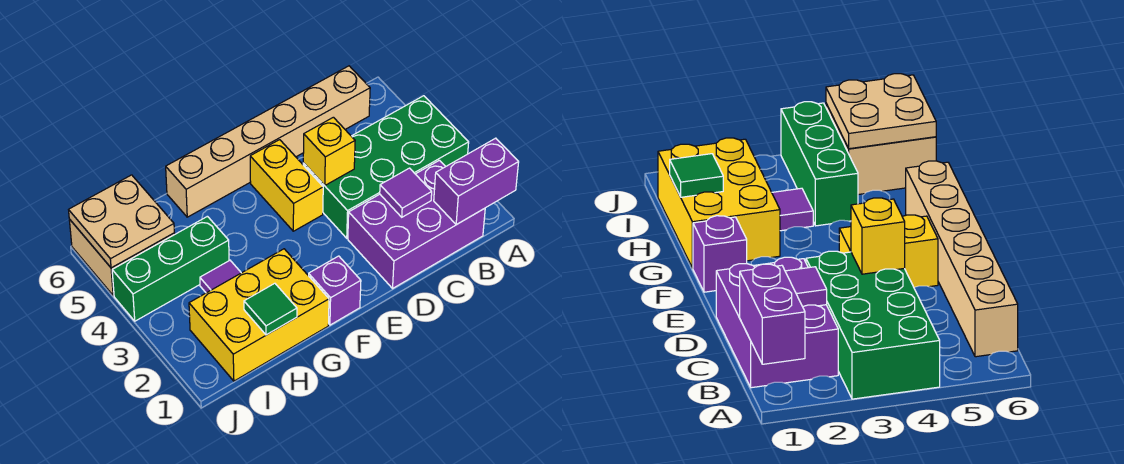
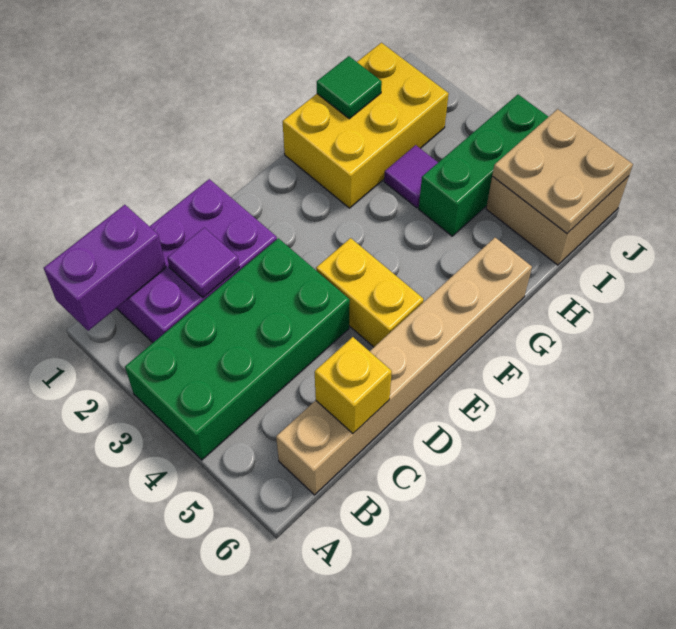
yellow 1x1 brick [303,117,355,185] -> yellow 1x1 brick moved to [315,337,392,434]
purple 1x1 brick [309,256,361,325] -> none

